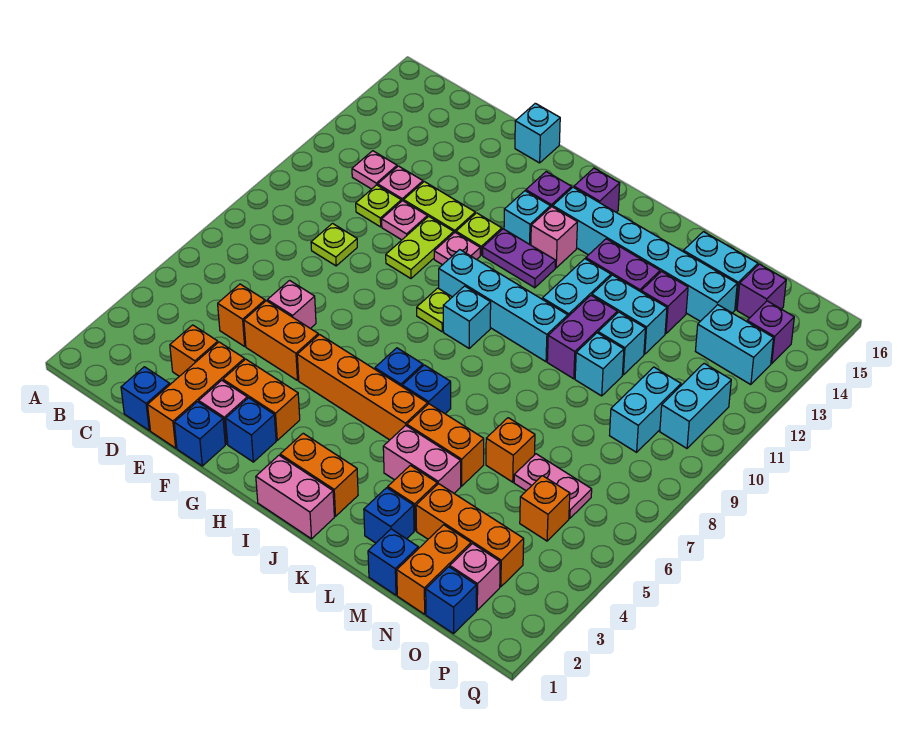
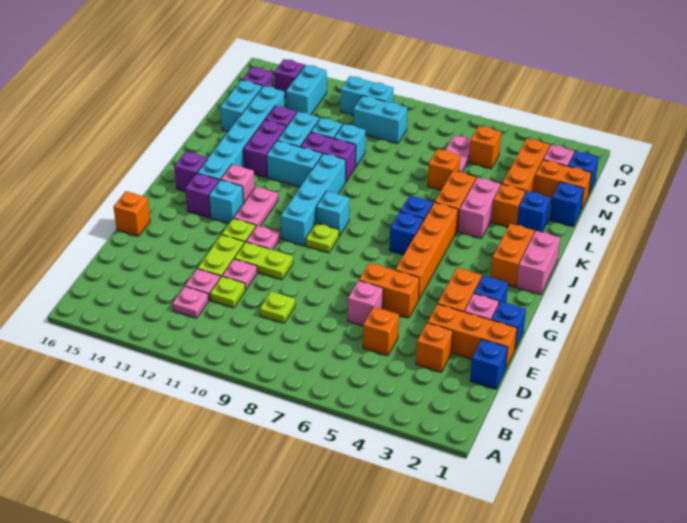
orange 1x2 brick [244,301,318,380] -> orange 1x2 brick turned to [359,263,420,318]
cyan 1x1 brick [515,103,560,163] -> orange 1x1 brick [114,191,150,236]
purple 1x2 plate [483,229,556,288] -> pink 1x2 plate [234,187,278,226]

